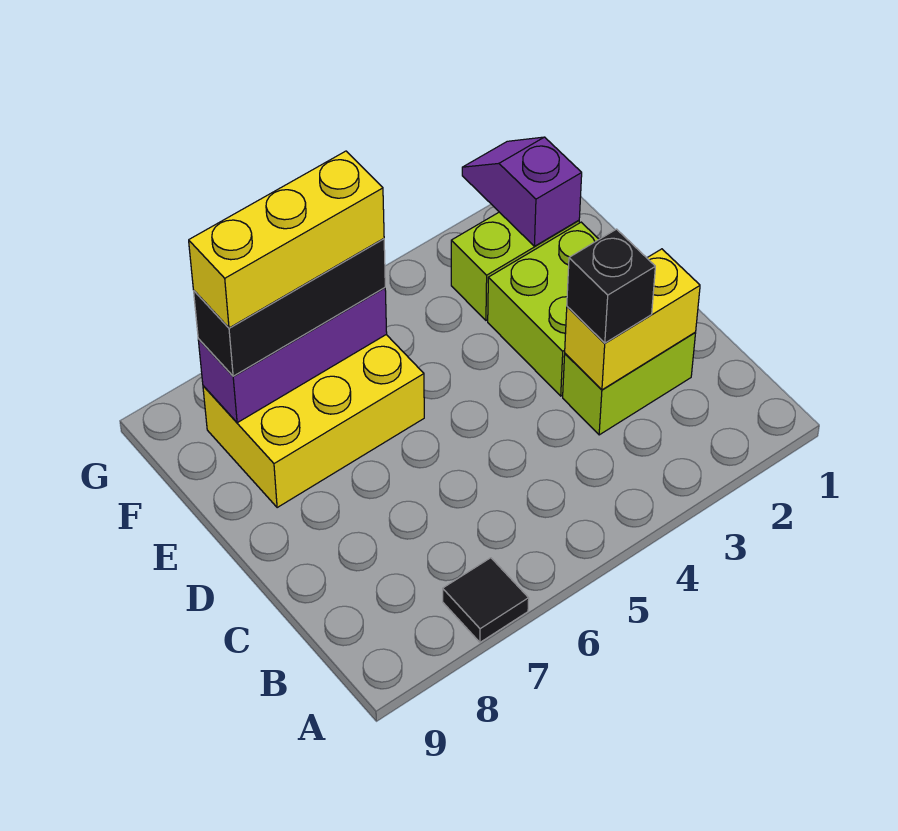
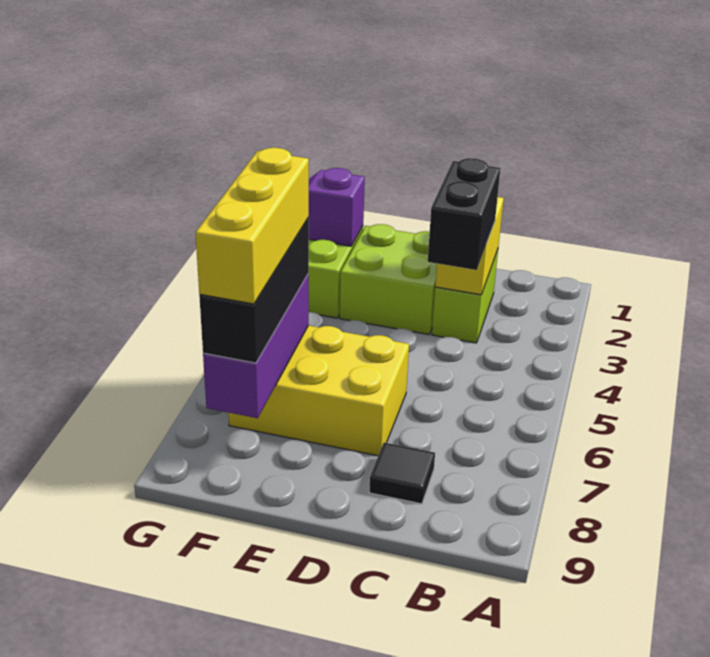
black 1x1 tile [443,558,529,642] -> black 1x1 tile moved to [369,443,435,504]
black 1x1 brick [567,229,655,343] -> black 1x2 brick [428,158,500,270]
yellow 2x3 brick [203,335,424,508] -> yellow 2x3 brick turned to [228,326,409,456]

